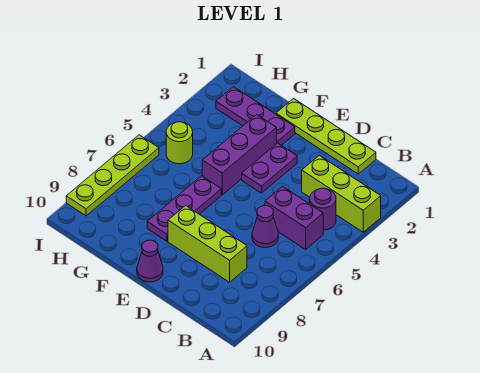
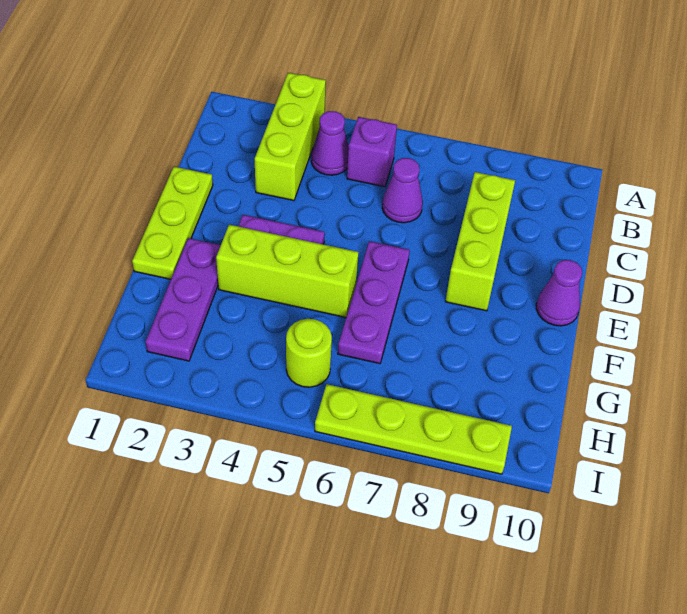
purple 1x1 round brick [310,188,336,230] -> purple 1x1 cone [311,111,349,175]
purple 1x2 brick [265,187,323,249] -> purple 1x1 brick [347,117,397,187]
lime 1x4 plate [276,99,376,174] -> lime 1x3 plate [132,167,213,279]
purple 1x3 brick [202,115,277,195] -> lime 1x3 brick [216,225,359,317]
purple 1x3 plate [147,176,221,241] -> purple 1x3 plate turned to [338,241,410,364]

